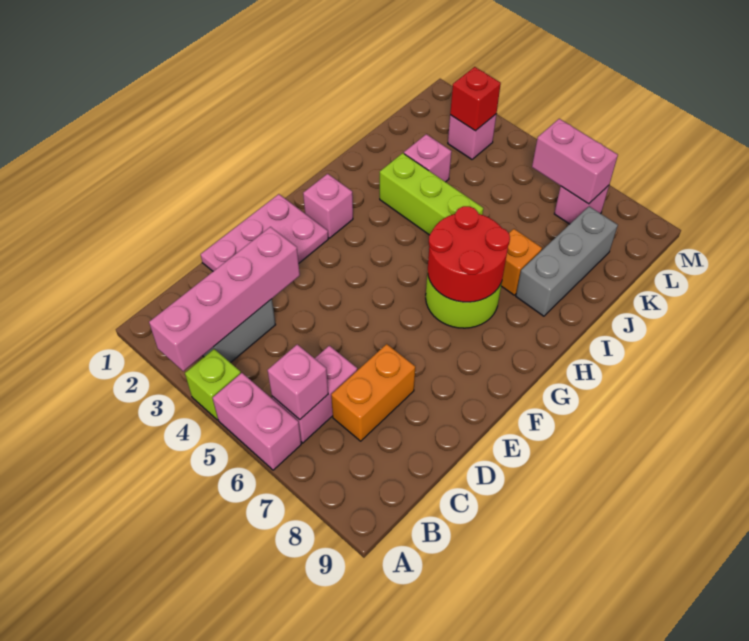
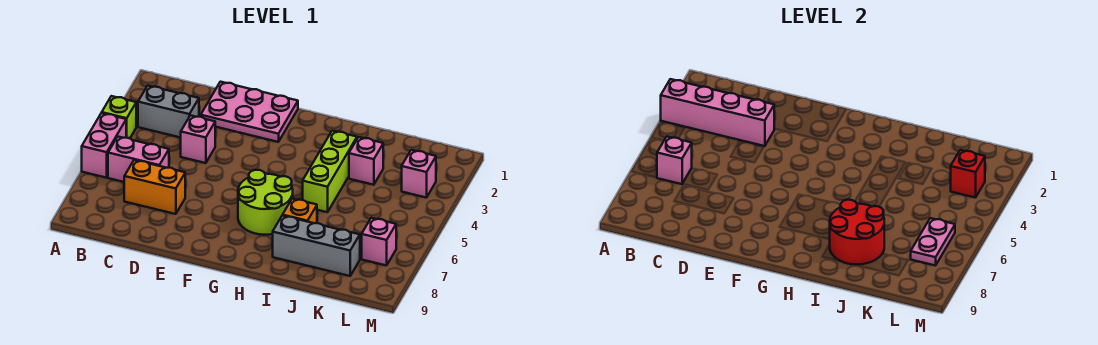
pink 1x1 brick [303,174,353,238] -> pink 1x1 brick moved to [181,115,215,163]
red 2x2 round brick [428,206,510,302] -> red 2x2 round brick moved to [830,200,884,264]
pink 1x2 brick [532,119,618,204] -> pink 1x2 plate [911,218,955,266]

